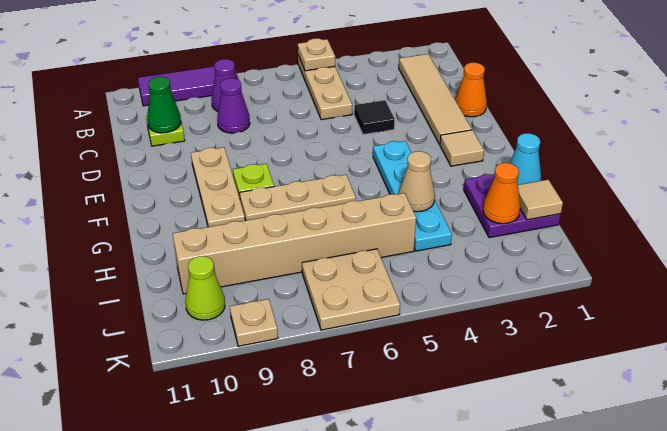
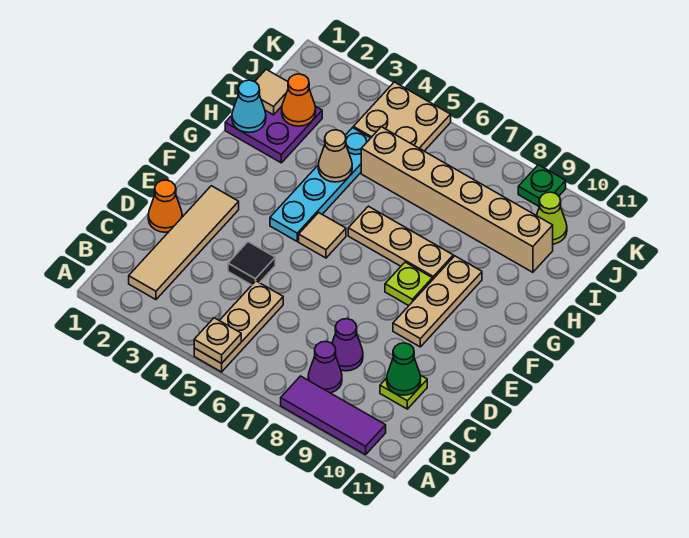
tan 1x1 tile [440,130,484,166] -> tan 1x1 tile moved to [299,213,346,258]
tan 2x2 plate [302,249,400,330] -> tan 2x2 plate moved to [353,82,451,151]
tan 1x1 plate [230,299,278,346] -> green 1x1 plate [518,165,566,207]

